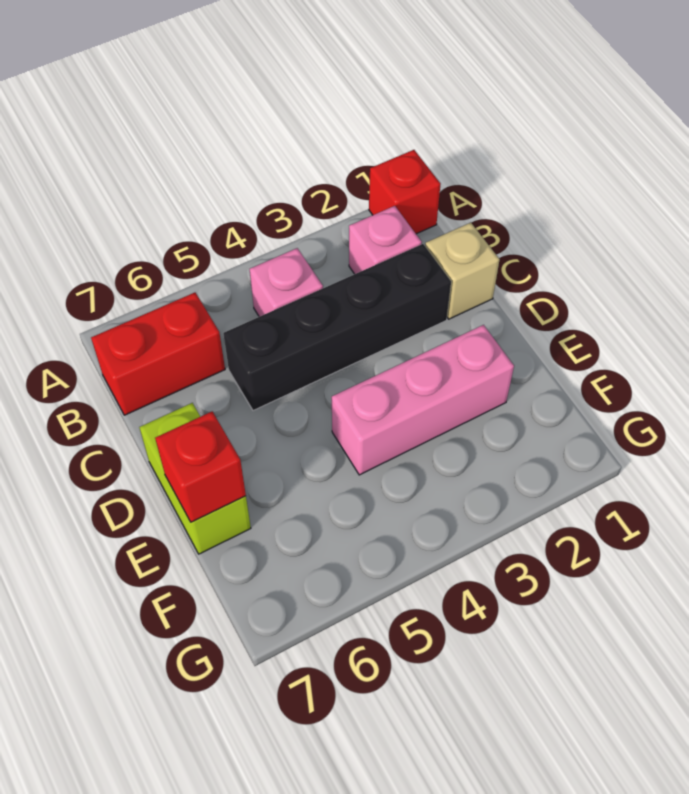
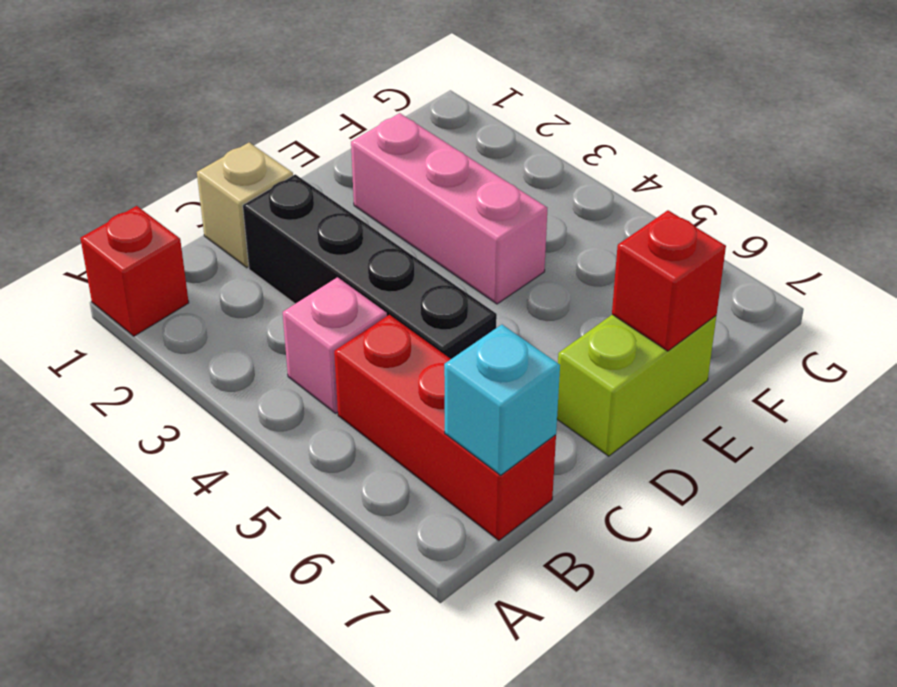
pink 1x1 brick [349,206,422,274] -> none
red 1x2 brick [91,293,225,415] -> red 1x3 brick [334,315,556,541]
none -> cyan 1x1 brick [444,325,560,475]

